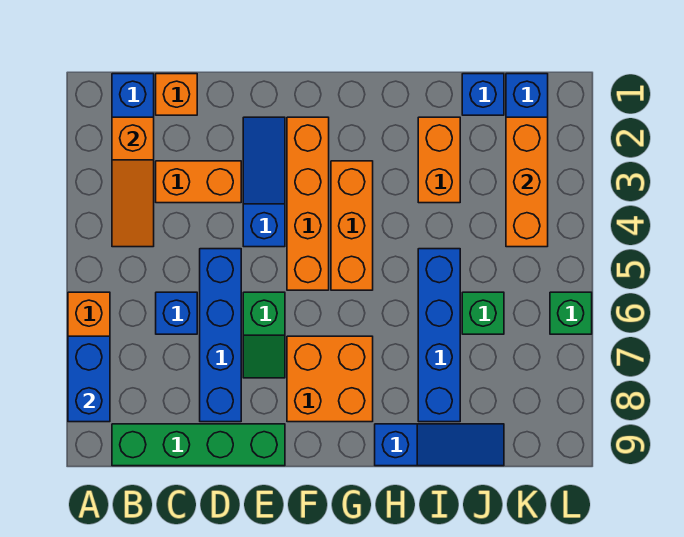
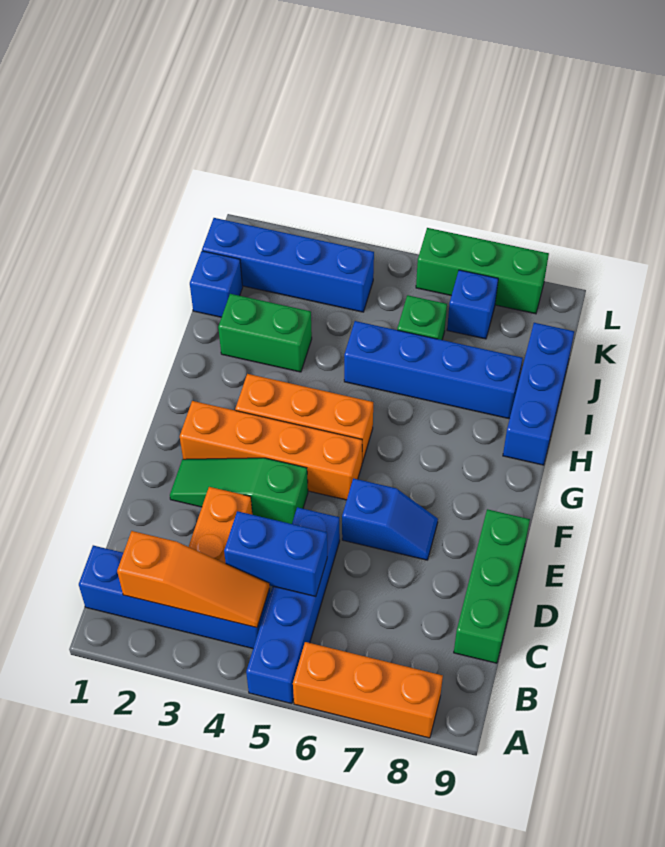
blue 1x2 brick [68,336,110,422] -> blue 1x2 brick moved to [224,511,327,597]
green 1x4 brick [112,424,285,466] -> green 1x3 brick [454,509,530,663]
orange 1x1 brick [156,74,197,115] -> none
blue 1x1 brick [156,292,197,334] -> blue 1x1 brick moved to [447,270,498,339]
blue 1x4 brick [200,249,241,422] -> blue 1x4 brick turned to [246,507,340,704]
blue 1x3 slope [243,117,285,247] -> green 1x3 slope [170,458,308,524]
green 1x2 slope [243,292,285,378] -> blue 1x2 slope [342,478,438,560]
orange 2x2 brick [287,336,373,422] -> none
blue 1x3 slope [375,424,504,466] -> blue 1x3 brick [503,323,574,465]
orange 1x2 brick [418,117,460,203] -> green 1x2 brick [218,294,312,372]
orange 1x3 brick [506,117,548,247] -> none
green 1x1 brick [550,292,592,334] -> green 1x3 brick [416,228,549,314]

